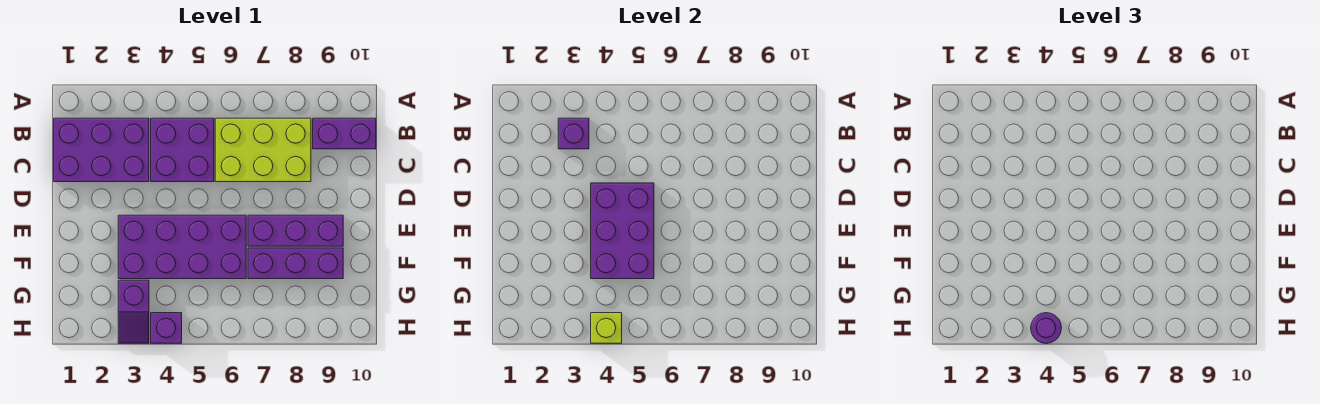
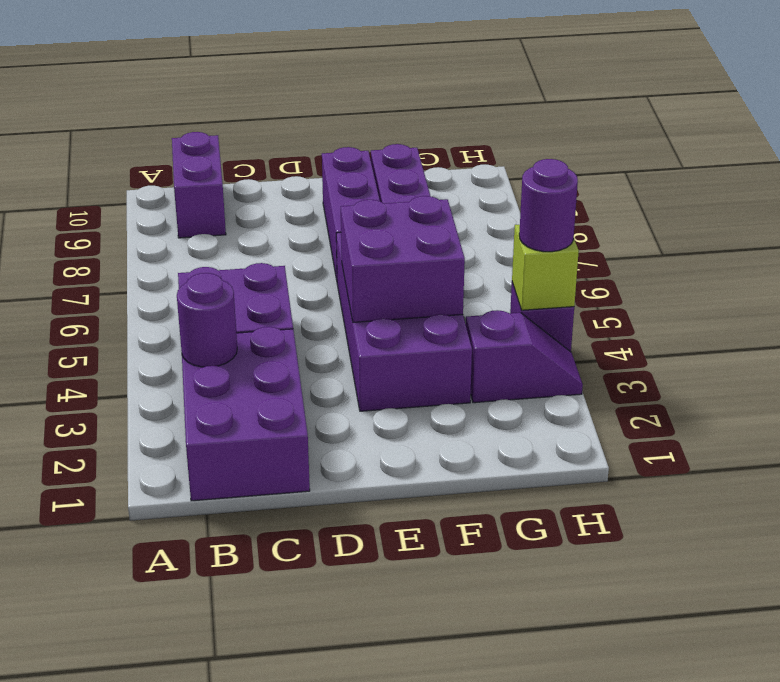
purple 1x1 brick [558,118,589,149] -> purple 1x1 round brick [177,273,237,367]
lime 2x3 brick [215,118,311,182] -> none
purple 2x3 brick [591,183,654,279] -> purple 2x2 brick [341,196,465,322]

